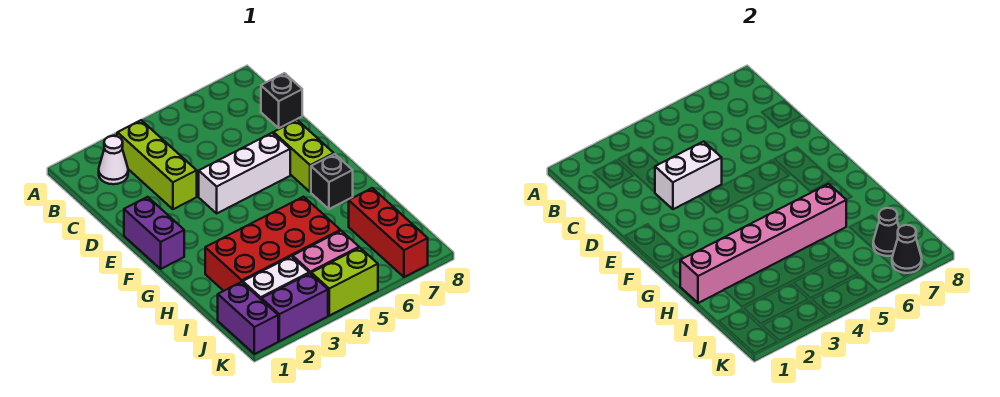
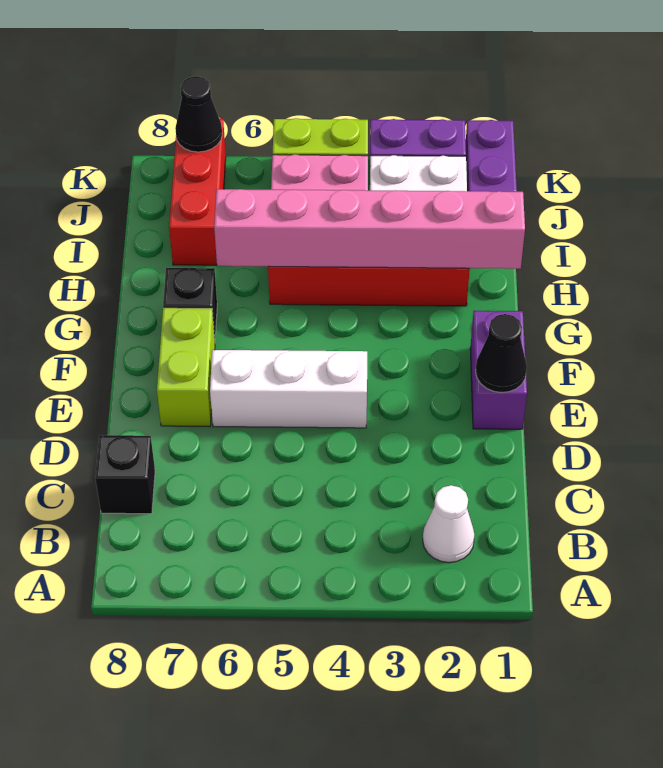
lime 1x3 brick [117,120,197,209] -> none
white 1x2 brick [655,141,722,209] -> none
black 1x1 cone [873,208,899,256] -> black 1x1 cone moved to [476,314,527,393]

